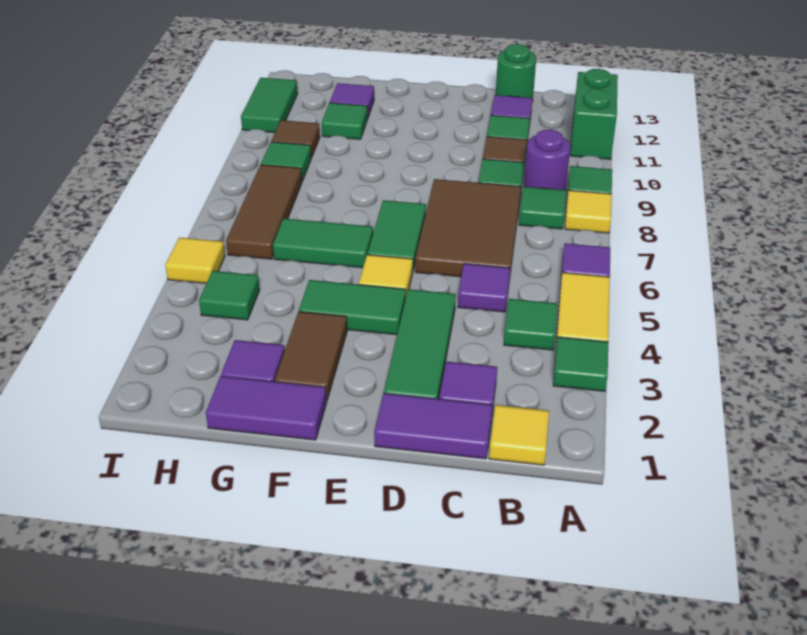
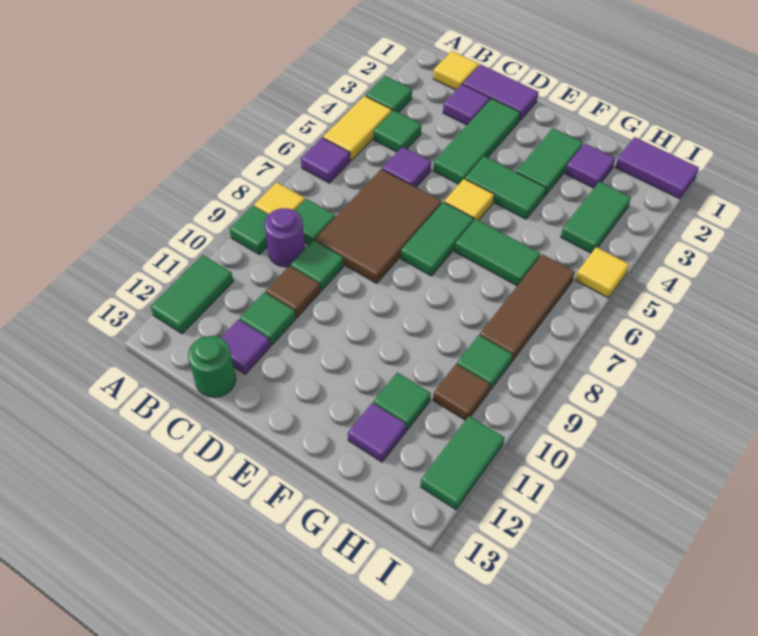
green 1x2 brick [570,69,618,159] -> green 1x2 tile [151,255,233,334]
purple 1x2 tile [206,376,327,440] -> purple 1x2 tile moved to [615,137,699,199]
brown 1x2 tile [275,312,347,400] -> green 1x2 tile [516,128,583,196]
green 1x1 tile [199,271,260,320] -> green 1x2 tile [561,182,631,253]

